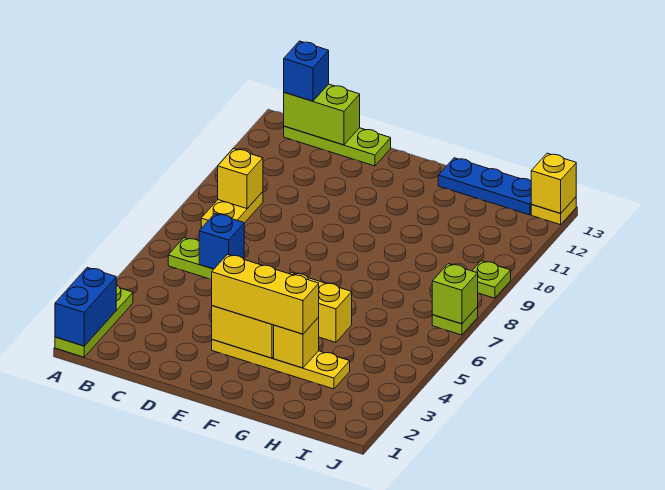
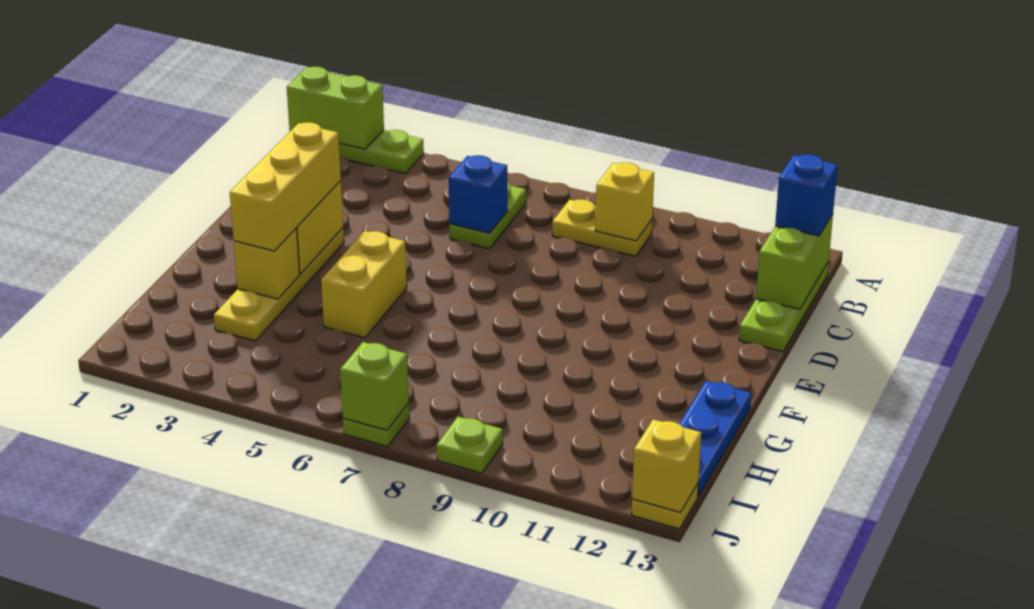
blue 1x2 brick [55,268,116,346] -> lime 1x2 brick [287,67,384,149]

